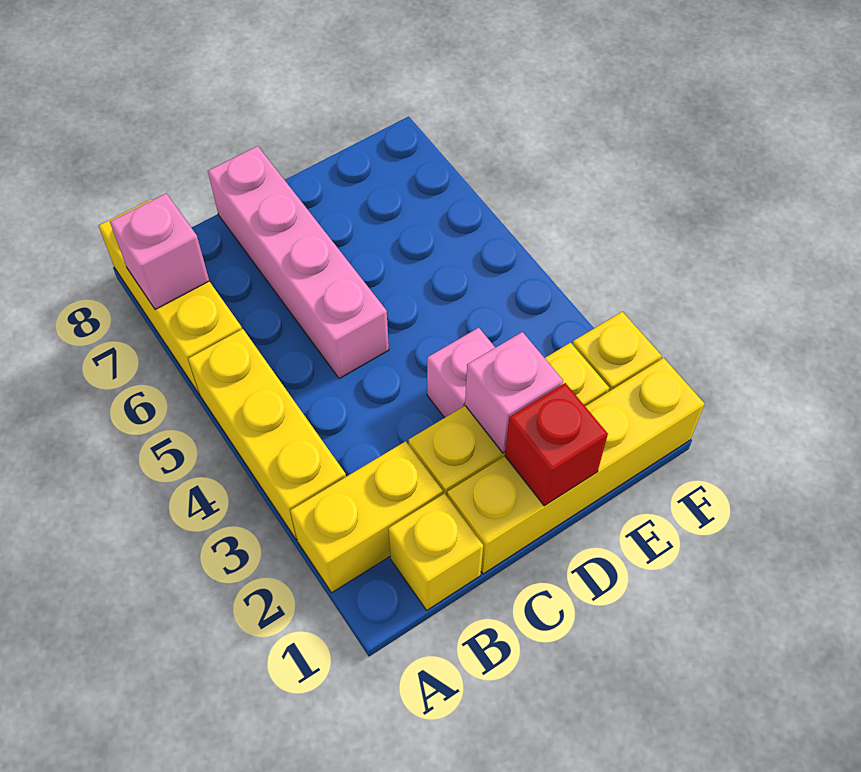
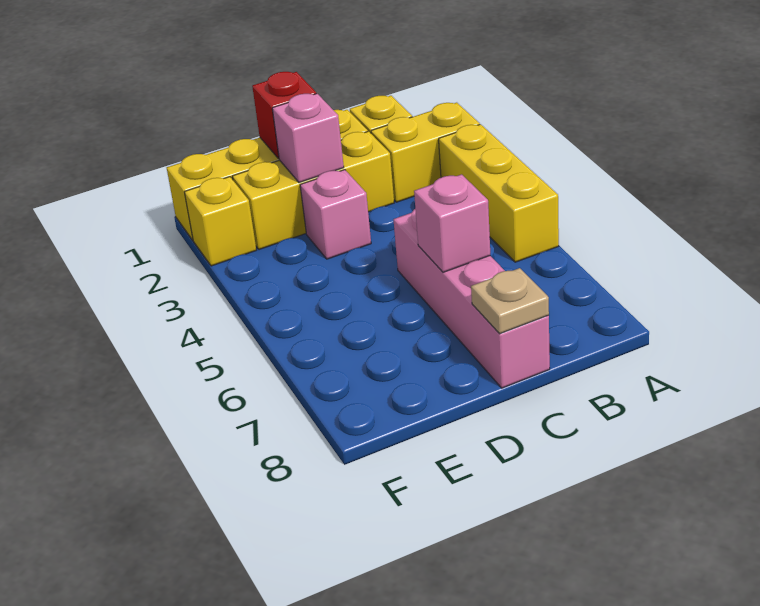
yellow 1x3 brick [99,199,242,394] -> none
pink 1x1 brick [110,193,209,310] -> pink 1x1 brick moved to [414,174,490,272]
none -> tan 1x1 plate [471,268,549,334]

